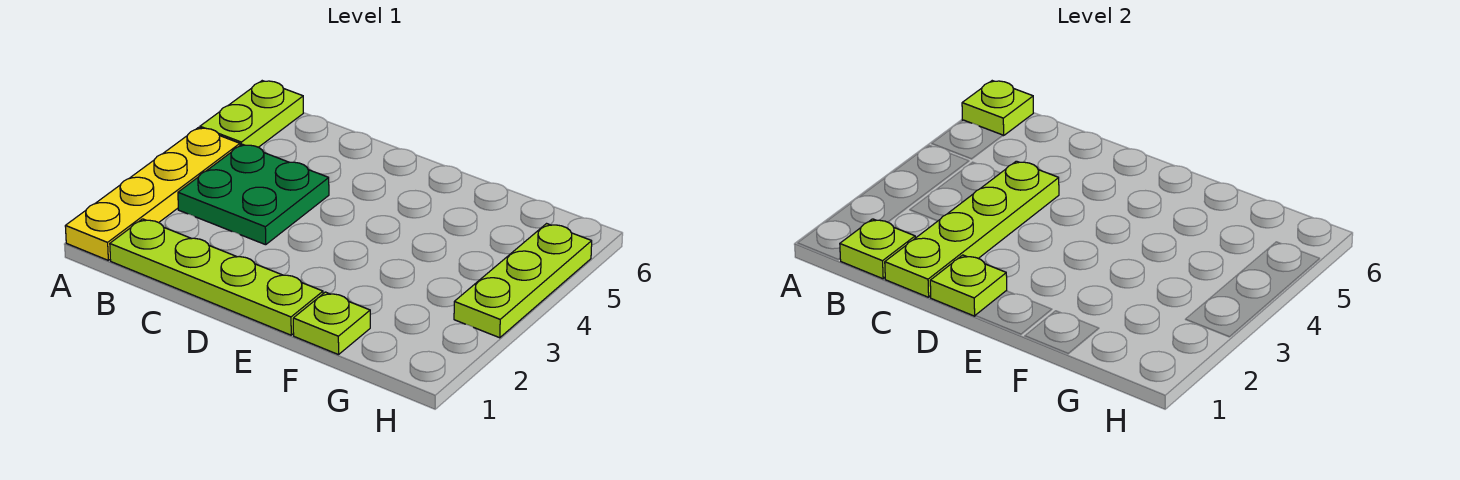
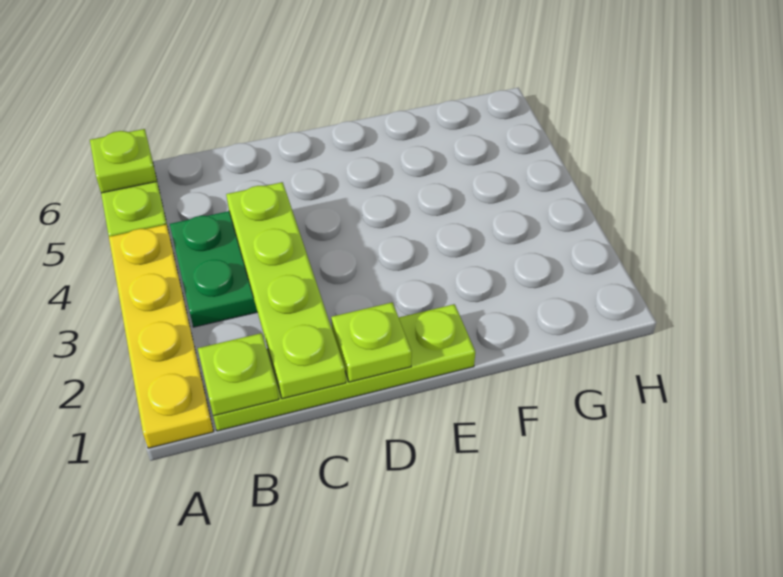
lime 1x1 plate [293,292,370,355] -> none
lime 1x3 plate [454,224,592,338] -> none

